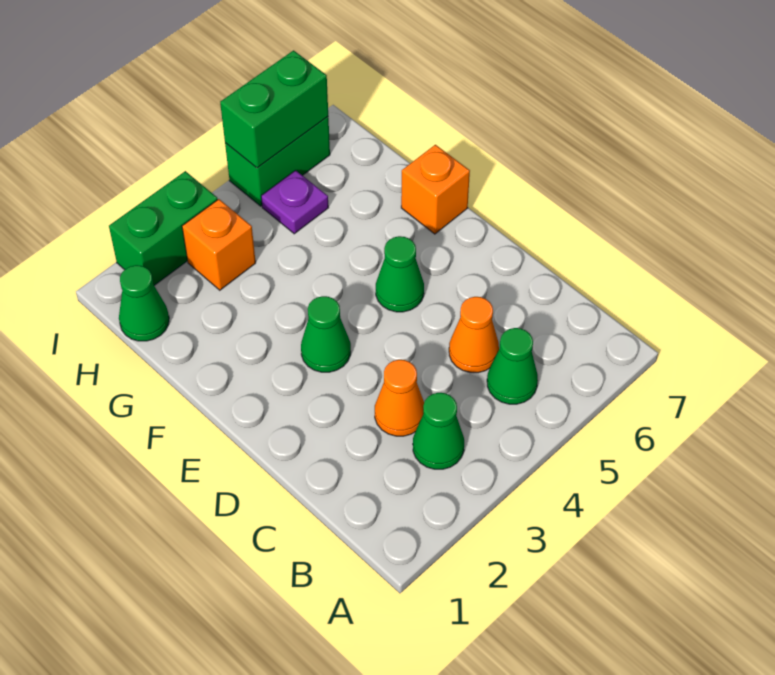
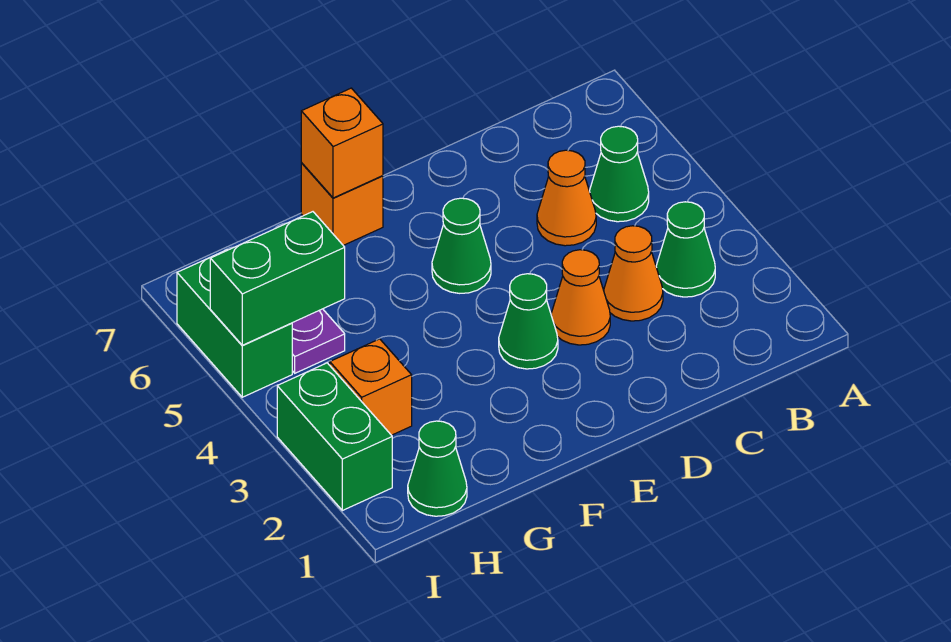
none -> orange 1x1 cone [551,250,610,345]
none -> orange 1x1 brick [301,88,383,198]
green 1x2 brick [220,50,328,168] -> green 1x2 brick turned to [210,212,345,345]

